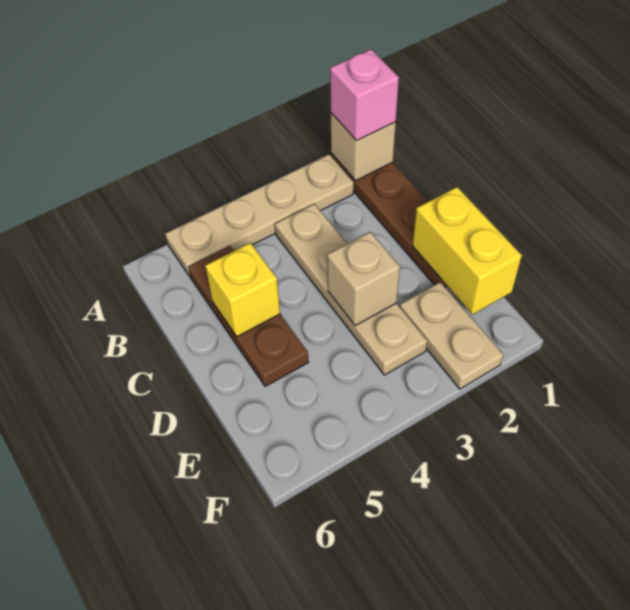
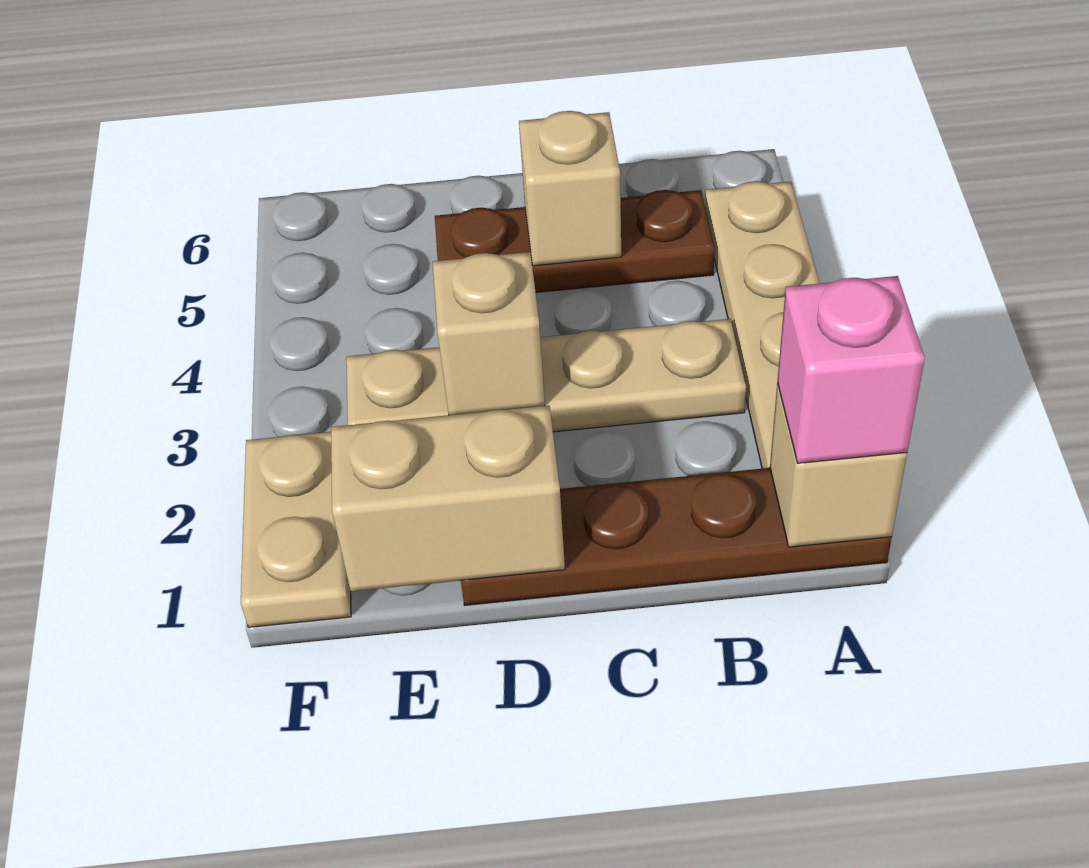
yellow 1x1 brick [205,243,280,337] -> tan 1x1 brick [519,111,621,266]
yellow 1x2 brick [412,187,522,315] -> tan 1x2 brick [331,405,565,591]
tan 1x2 plate [400,282,503,389] -> tan 1x2 plate turned to [241,432,351,627]

